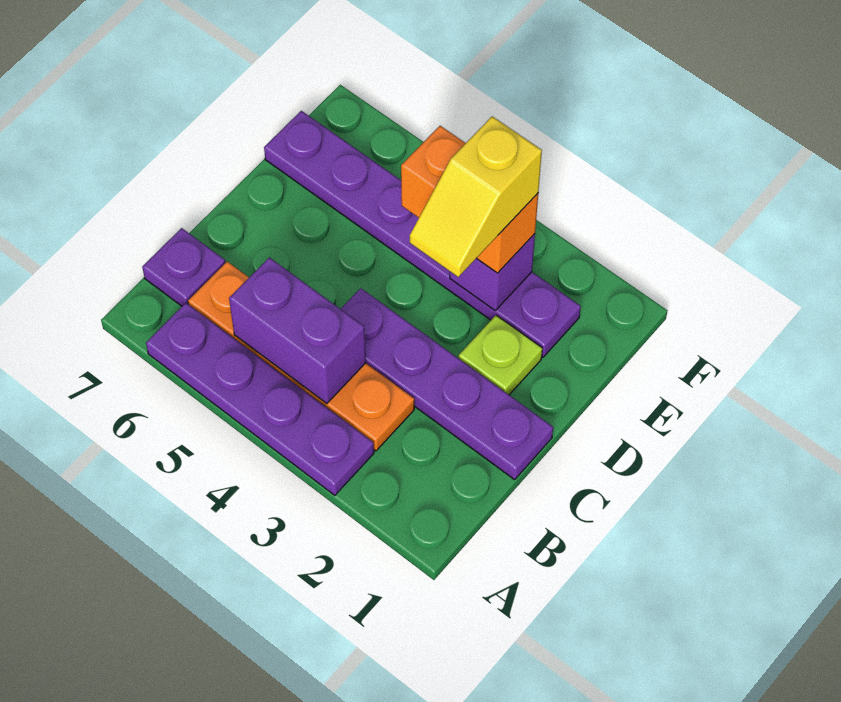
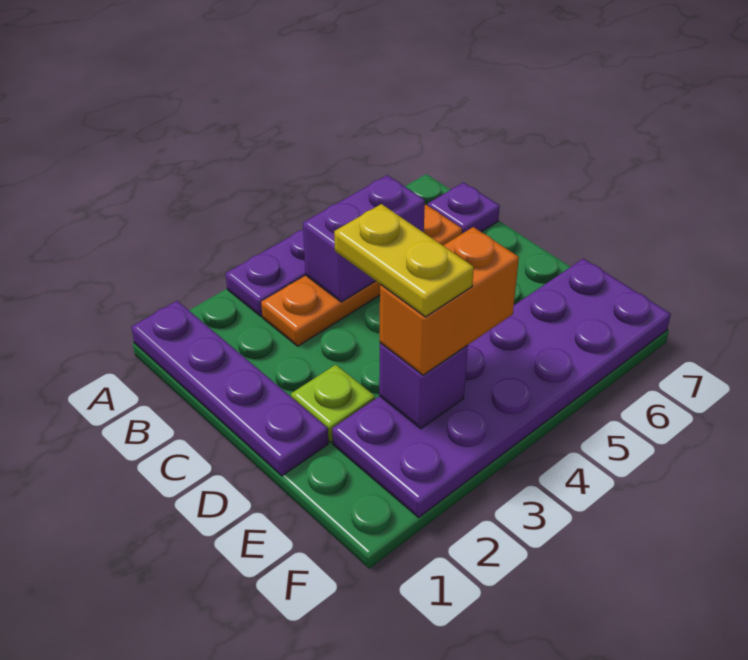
purple 1x4 plate [341,288,553,480] -> purple 1x4 plate turned to [131,301,328,476]
yellow 1x2 slope [410,116,542,277] -> yellow 1x2 plate [334,204,474,317]
purple 1x6 plate [264,111,581,357] -> purple 2x6 plate [332,258,671,517]

